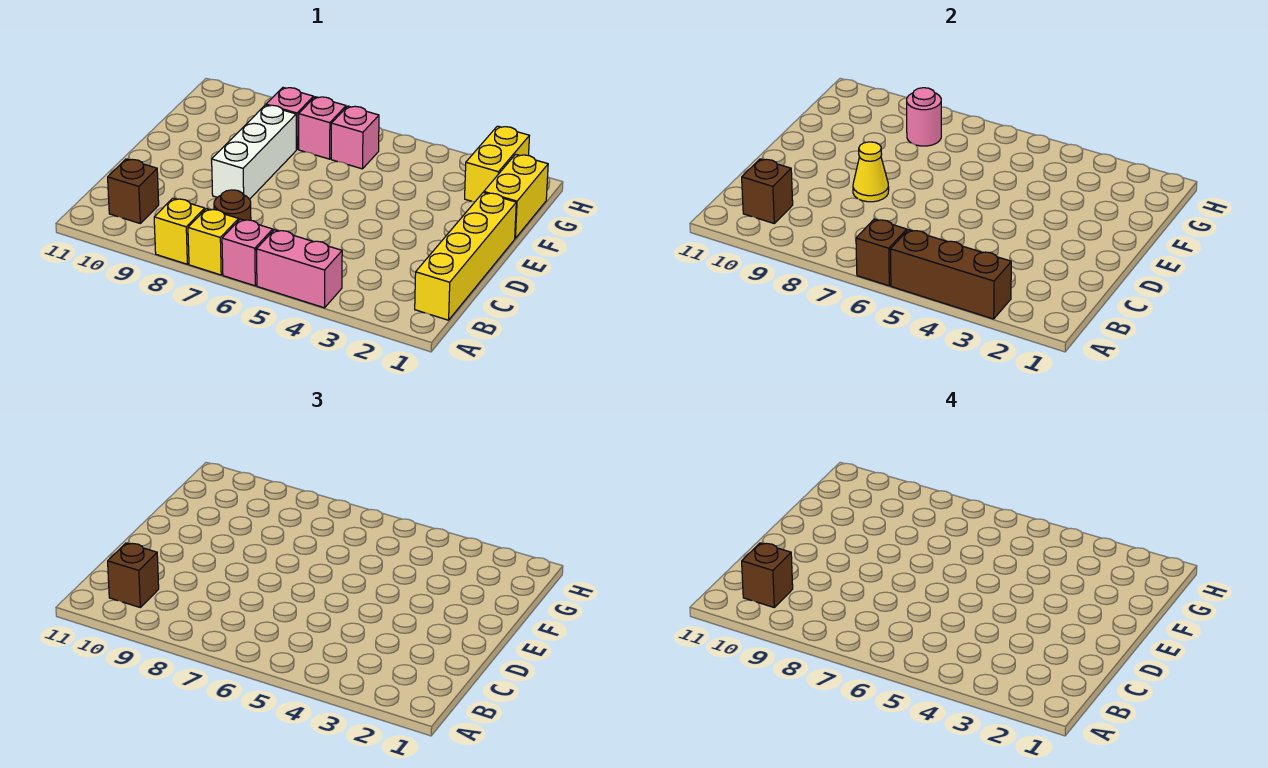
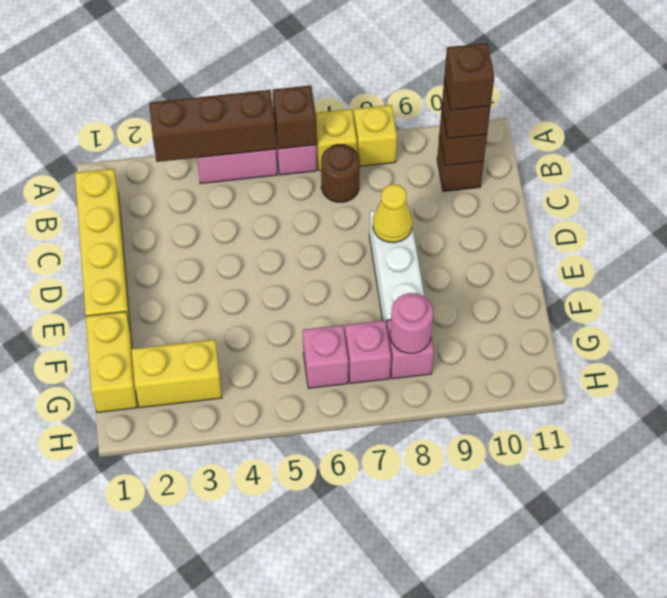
yellow 1x2 brick [465,126,529,202] -> yellow 1x2 brick turned to [132,340,222,408]

